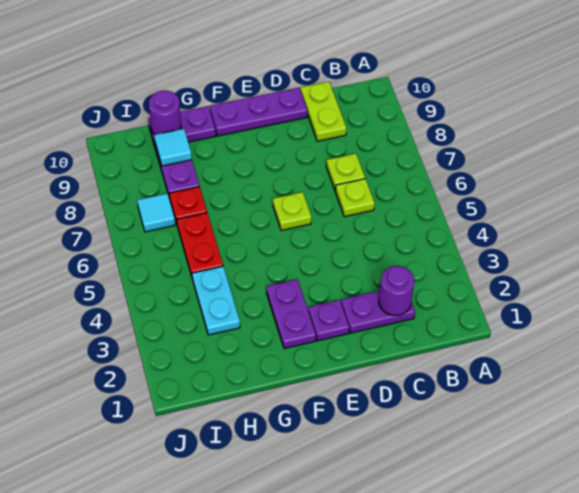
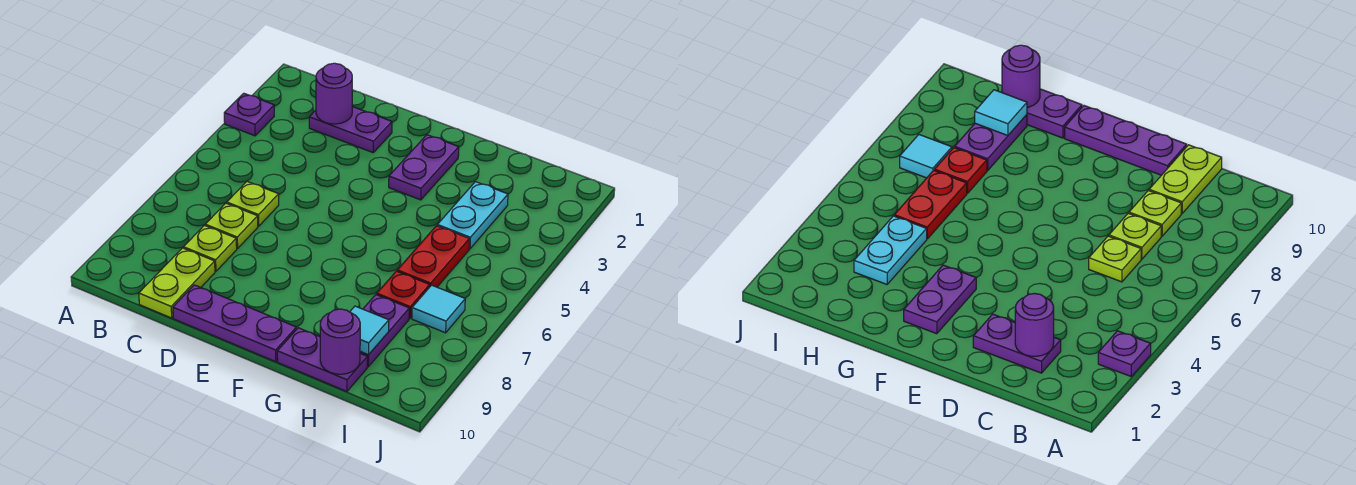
purple 1x1 plate [308,300,349,341] -> purple 1x1 plate moved to [224,93,274,136]
lime 1x1 plate [273,192,311,230] -> lime 1x1 plate moved to [184,225,237,271]

